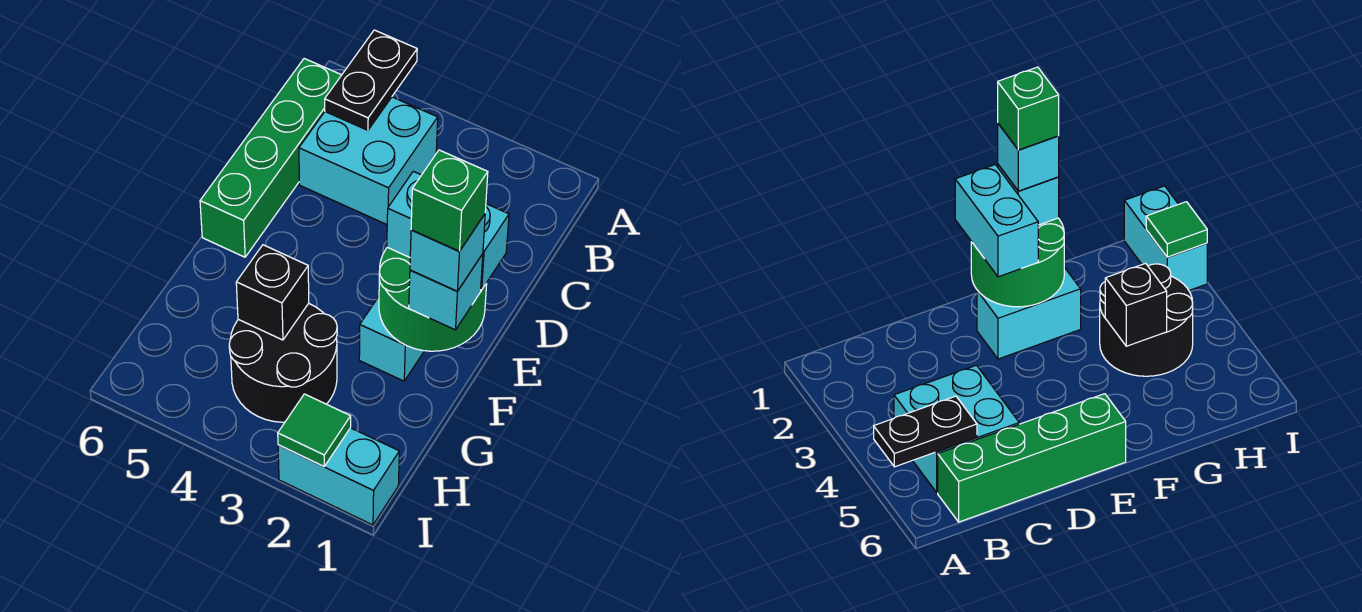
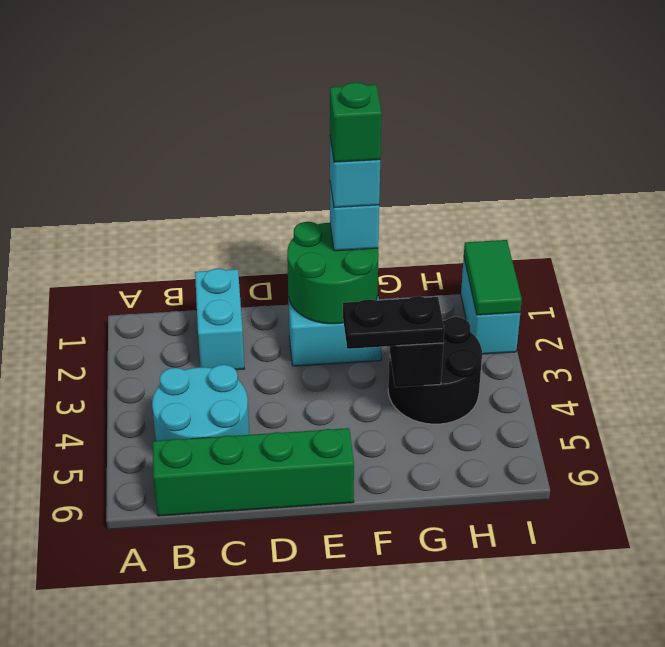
black 1x2 plate [325,30,417,130] -> black 1x2 plate moved to [343,296,444,349]
cyan 2x2 brick [299,97,438,225] -> cyan 2x2 round brick [152,365,249,441]
cyan 1x2 brick [387,171,509,290] -> cyan 1x2 brick moved to [195,269,244,370]
green 1x1 tile [278,394,351,466] -> green 1x2 tile [464,240,522,315]

